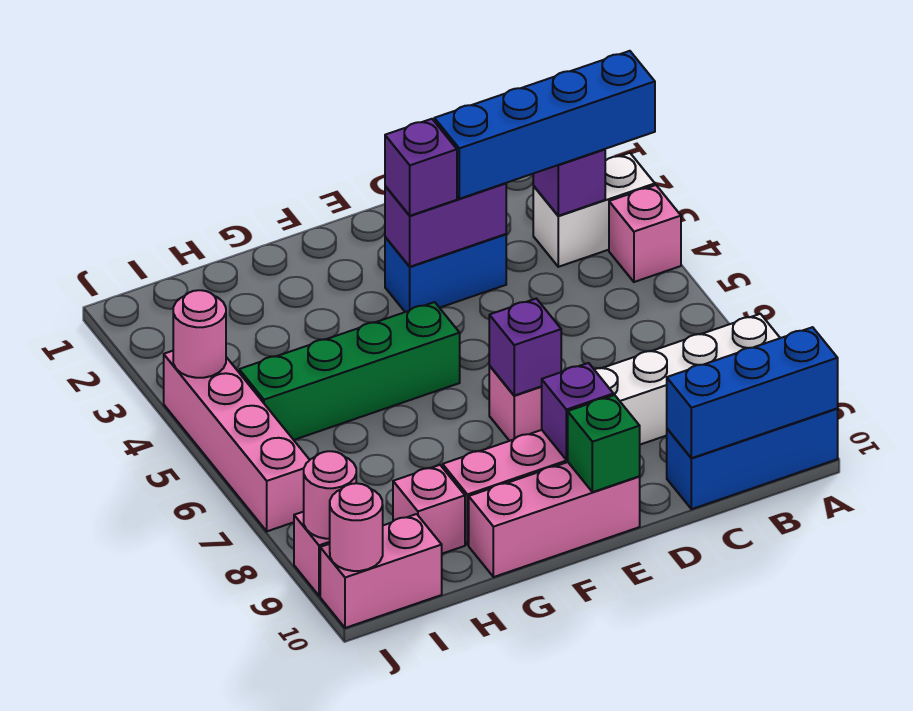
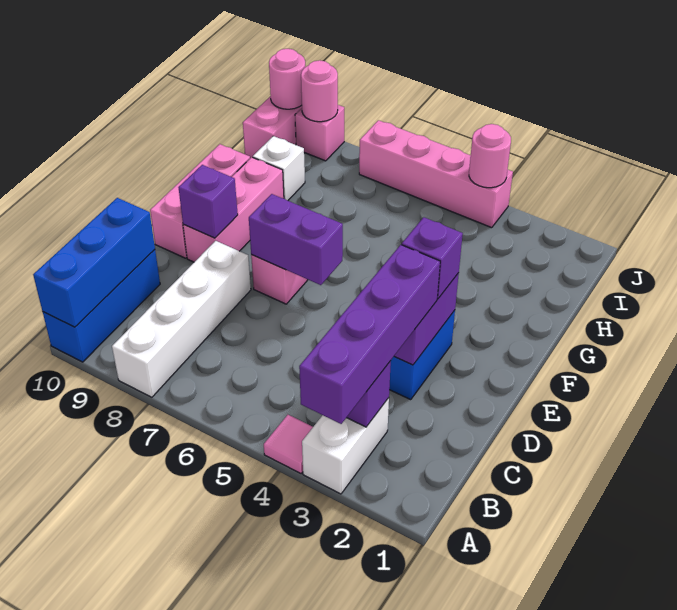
blue 1x4 brick [434,51,655,199] -> purple 1x4 brick [299,245,440,424]
pink 1x1 brick [609,185,681,282] -> pink 1x1 tile [264,415,313,473]
purple 1x1 brick [489,299,561,395] -> purple 1x2 brick [249,194,343,285]
green 1x1 brick [568,395,640,492] -> none
green 1x4 brick [239,302,460,440] -> none
pink 1x1 brick [393,465,465,554] -> white 1x1 brick [253,136,305,201]

